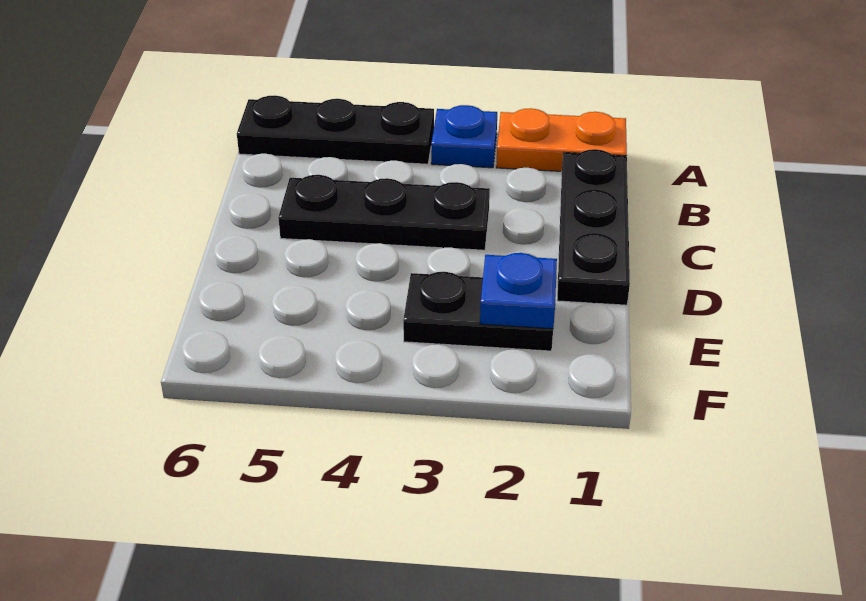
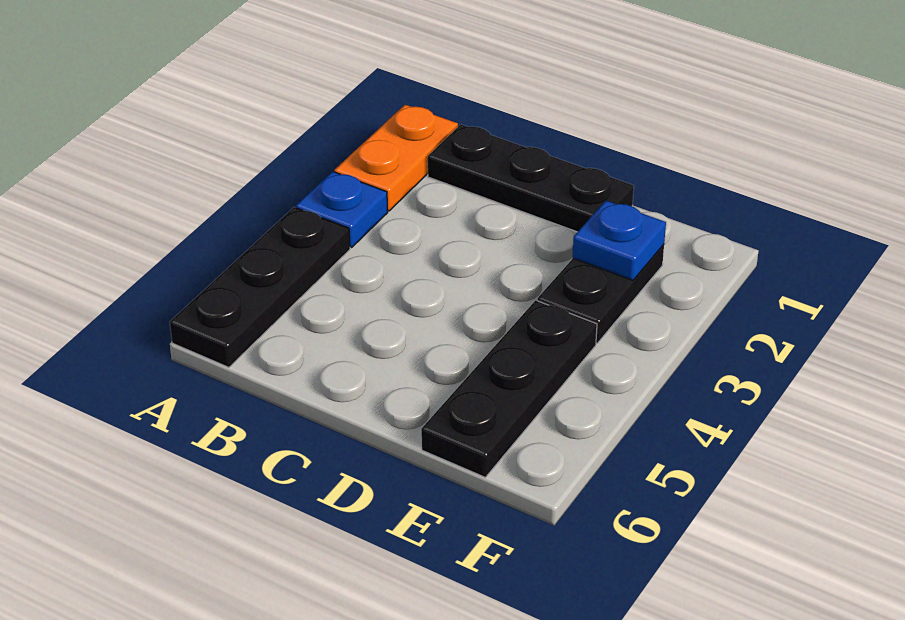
black 1x3 plate [278,175,490,250] -> black 1x3 plate moved to [421,300,597,477]

